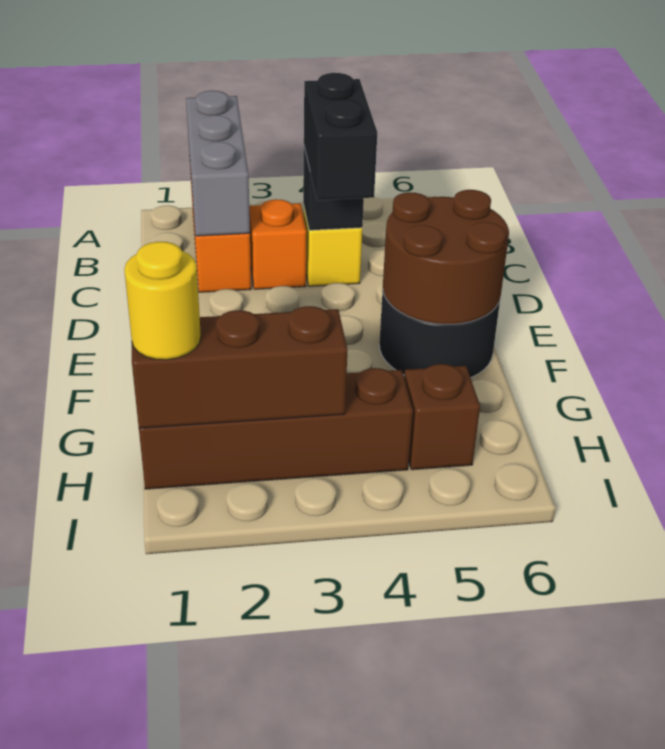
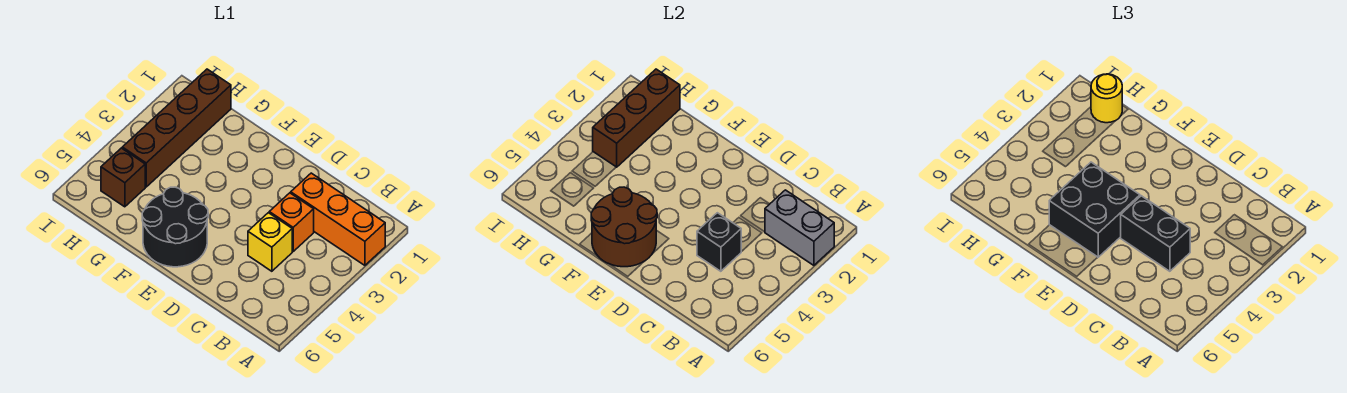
grey 1x3 brick [186,91,250,236] -> grey 1x2 brick [765,190,834,265]
none -> black 2x2 brick [1049,162,1140,257]

